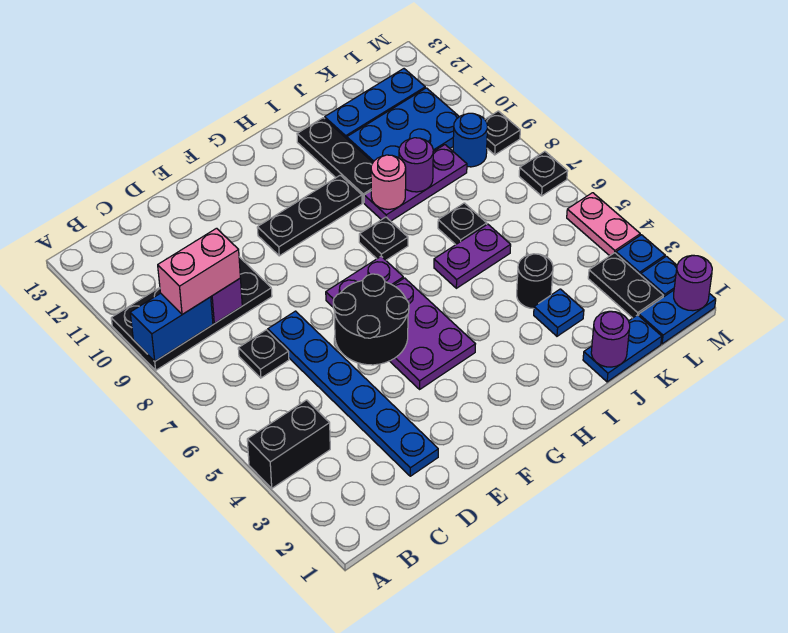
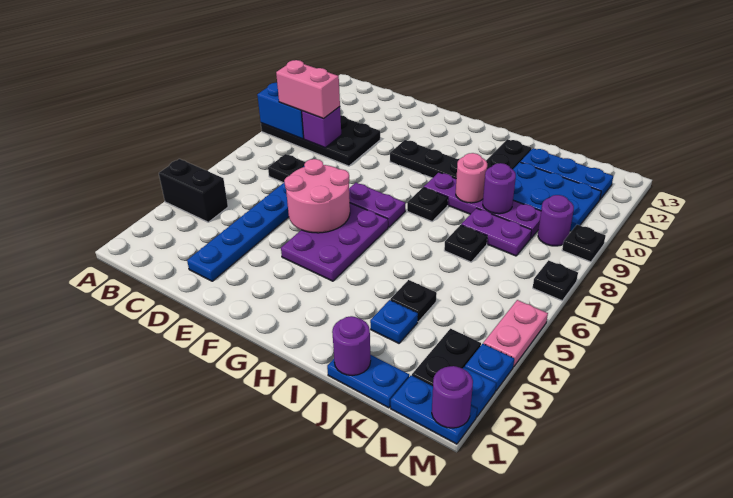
black 2x2 round brick [333,274,409,365] -> pink 2x2 round brick [284,159,350,233]
purple 1x2 plate [434,224,511,288] -> purple 1x2 plate moved to [461,208,532,256]
purple 1x3 plate [364,145,467,221] -> purple 1x4 plate [424,172,541,238]
black 1x1 round brick [517,254,553,309] -> black 1x1 plate [390,280,437,322]
blue 1x1 round brick [453,113,488,167] -> purple 1x1 round brick [538,195,574,246]

